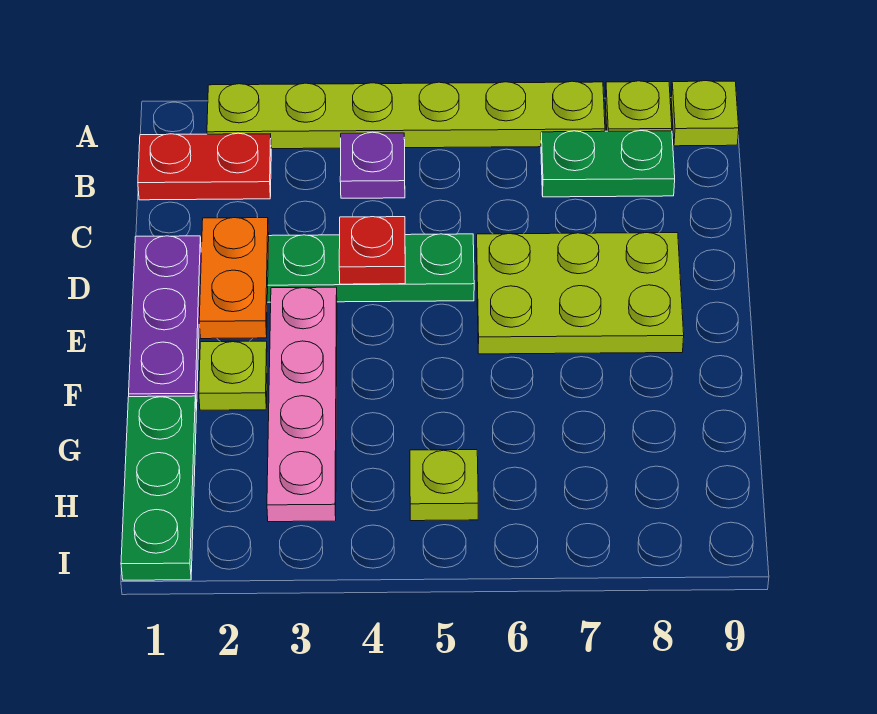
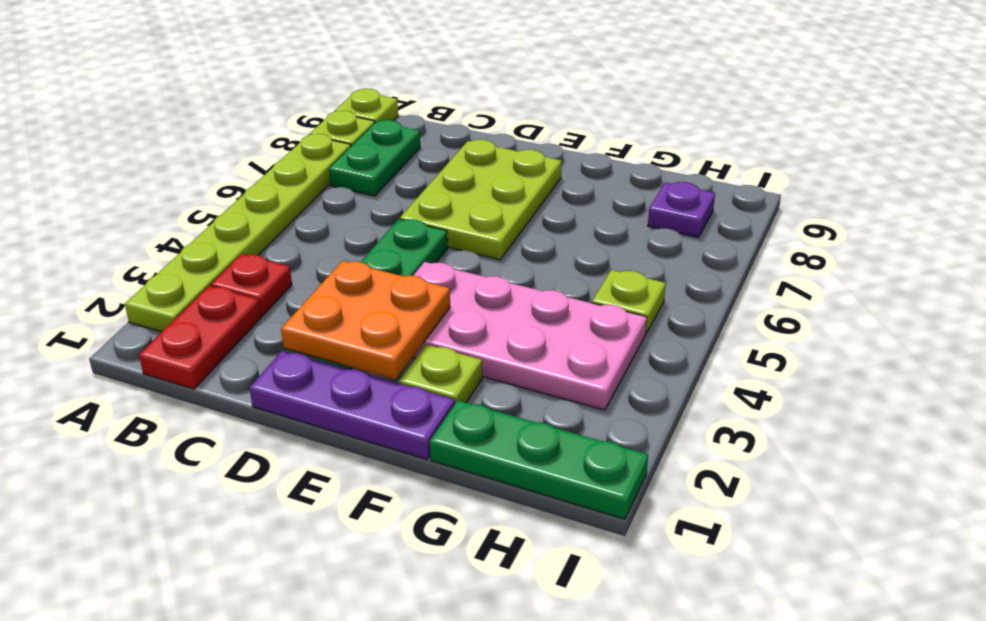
purple 1x1 plate [340,132,405,198] -> purple 1x1 plate moved to [648,182,715,238]
orange 1x2 plate [199,217,269,339] -> orange 2x2 plate [281,261,450,380]
red 1x1 plate [339,217,405,284] -> red 1x1 plate moved to [211,254,292,316]
pink 1x4 plate [267,287,337,522] -> pink 2x4 plate [413,262,647,410]

